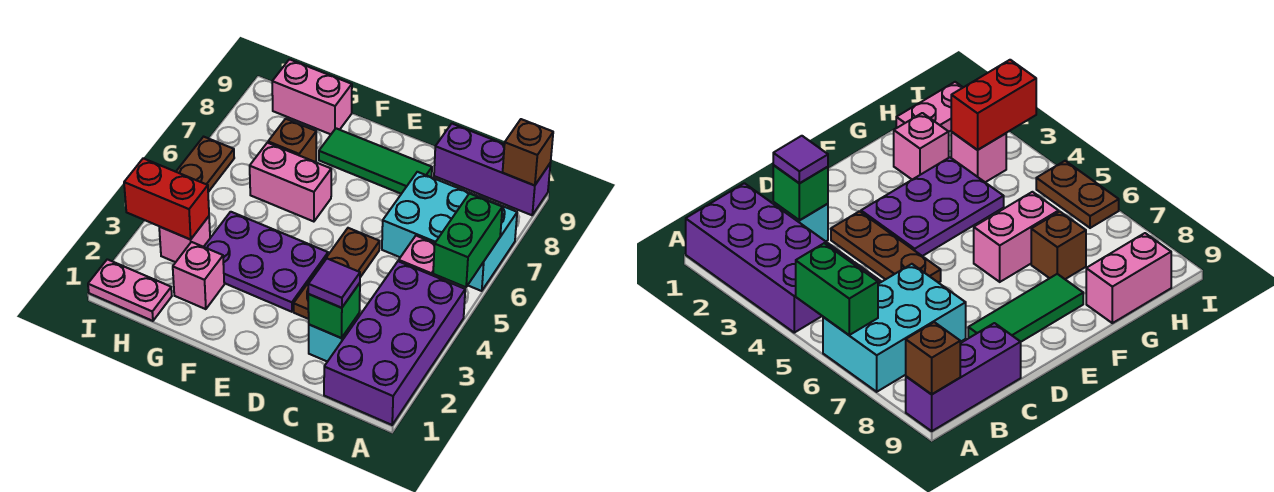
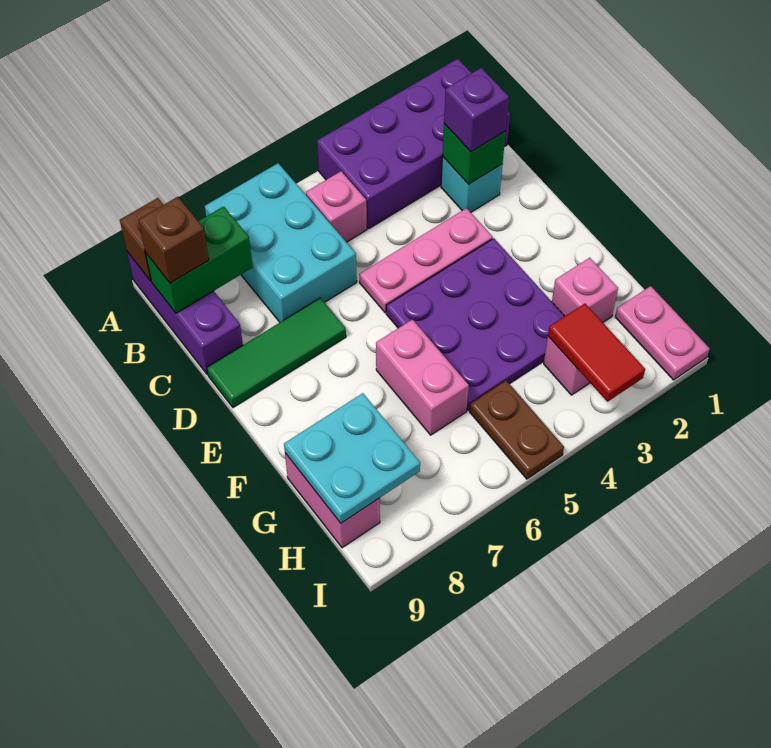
green 1x2 brick [433,194,502,287] -> green 1x2 brick moved to [145,206,253,313]
purple 1x1 tile [308,259,360,308] -> purple 1x1 brick [444,68,509,152]
brown 1x3 plate [293,228,380,319] -> pink 1x3 plate [359,208,493,313]
green 1x3 tile [319,128,432,194] -> green 1x3 tile turned to [207,298,346,408]
purple 2x3 plate [204,212,328,312] -> purple 3x3 plate [386,238,565,410]
brown 1x1 brick [268,119,316,162] -> brown 1x1 brick moved to [138,197,209,283]
none -> cyan 2x2 plate [284,393,420,523]
red 1x2 brick [124,158,209,239] -> red 1x2 tile [548,304,645,402]
brown 1x2 plate [176,137,234,192] -> brown 1x2 plate turned to [470,381,564,479]

